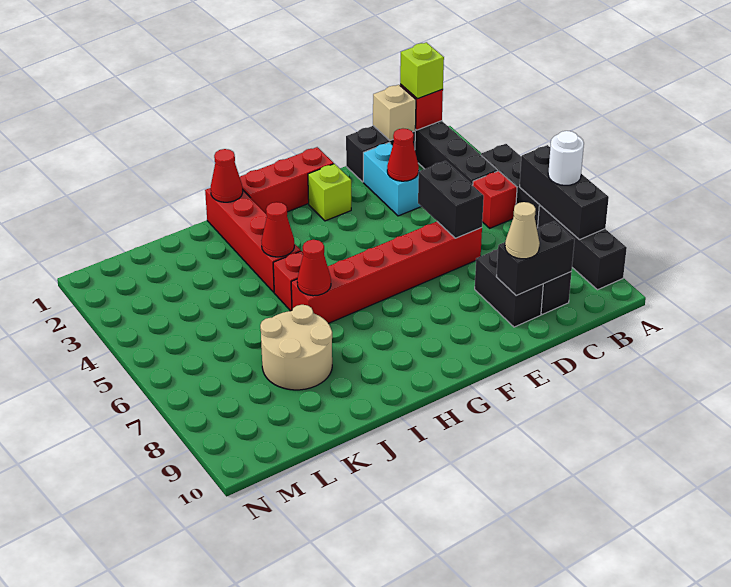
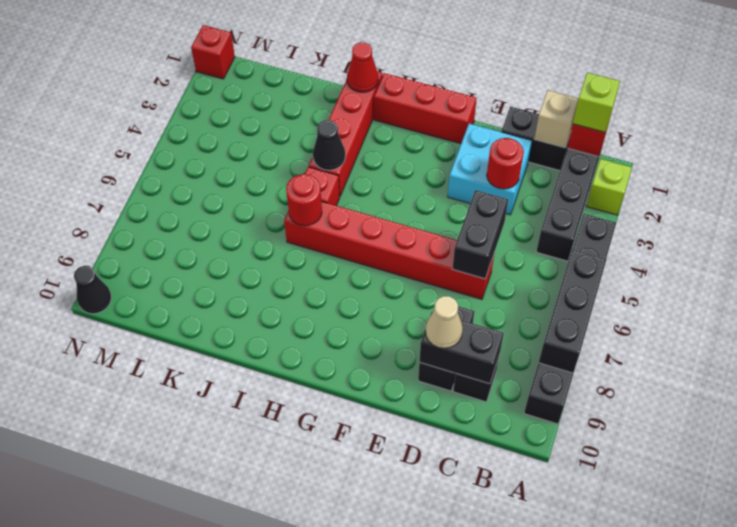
white 1x1 round brick [548,131,584,185] -> none
red 1x1 brick [473,171,517,228] -> red 1x1 brick moved to [191,25,235,79]
cyan 1x2 brick [363,142,421,216] -> cyan 2x2 brick [448,124,532,215]
red 1x1 cone [387,129,419,181] -> red 1x1 round brick [487,138,524,189]
lime 1x1 brick [308,164,351,221] -> lime 1x1 brick moved to [587,159,632,215]
red 1x1 cone [261,202,294,257] -> black 1x1 cone [313,120,346,170]
red 1x1 cone [297,240,331,296] -> red 1x1 round brick [286,174,322,226]
tan 2x2 round brick [260,305,332,390] -> none
none -> black 1x1 cone [74,266,111,314]

